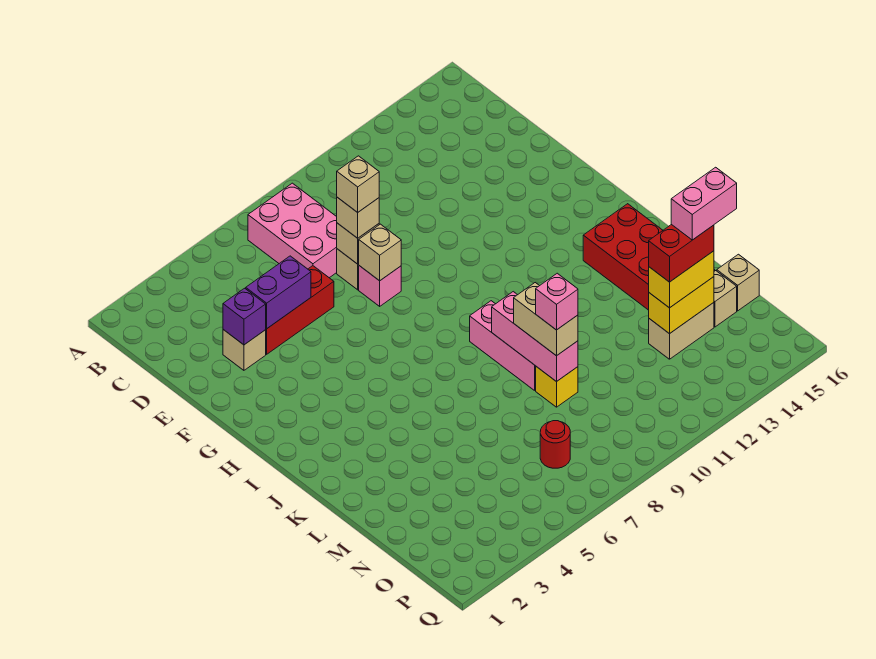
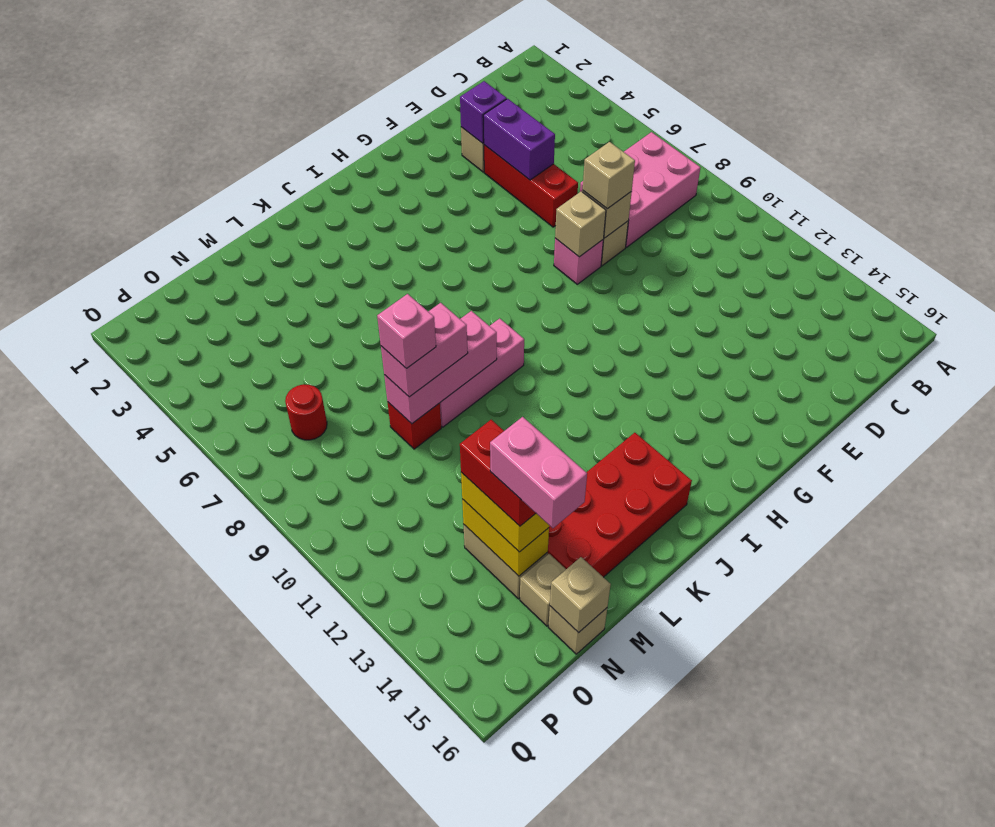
tan 1x1 brick [337,156,379,212] -> tan 1x1 brick moved to [550,557,611,633]
tan 1x2 brick [514,283,578,356] -> pink 1x2 brick [381,303,468,397]
yellow 1x1 brick [536,367,578,407] -> red 1x1 brick [388,402,441,449]

